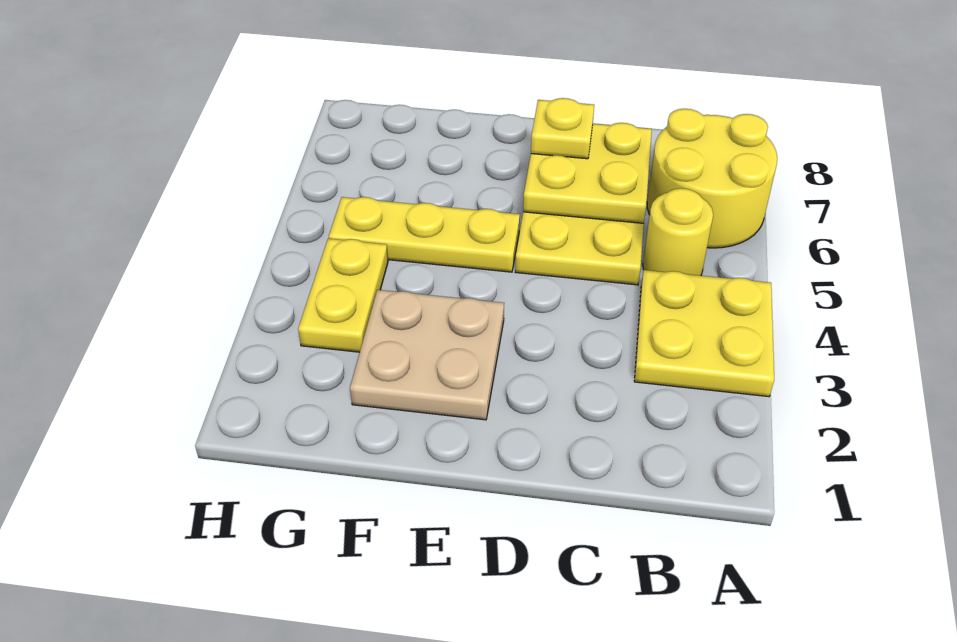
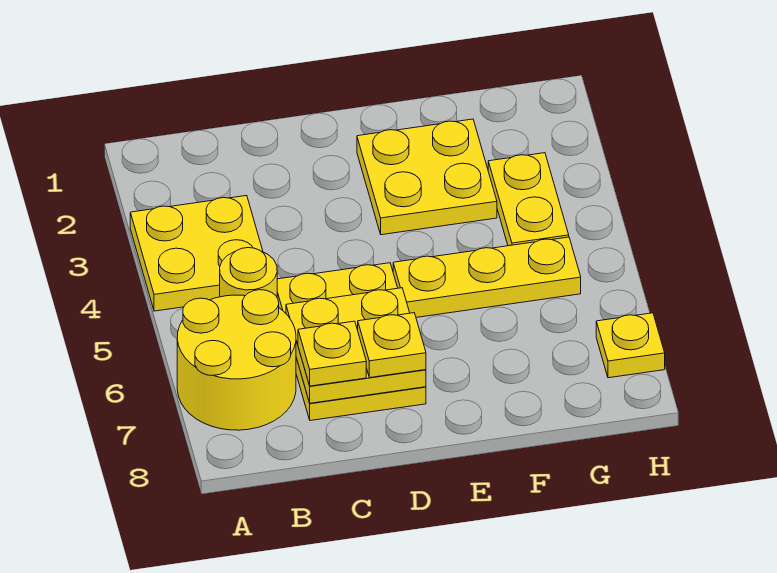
none -> yellow 1x1 plate [298,321,366,386]
tan 2x2 plate [350,290,504,420] -> yellow 2x2 plate [357,119,497,235]
none -> yellow 1x1 plate [596,313,665,378]

